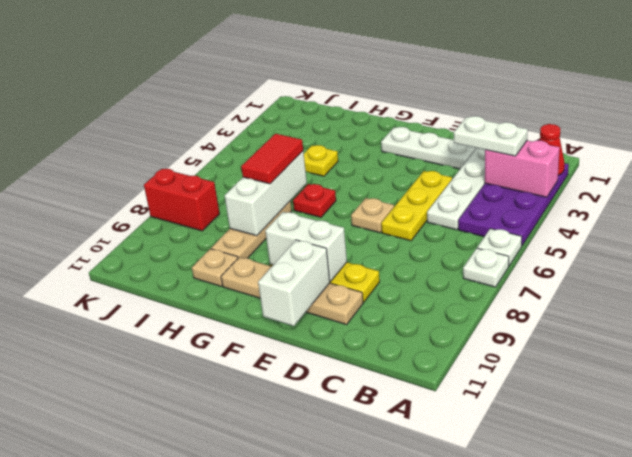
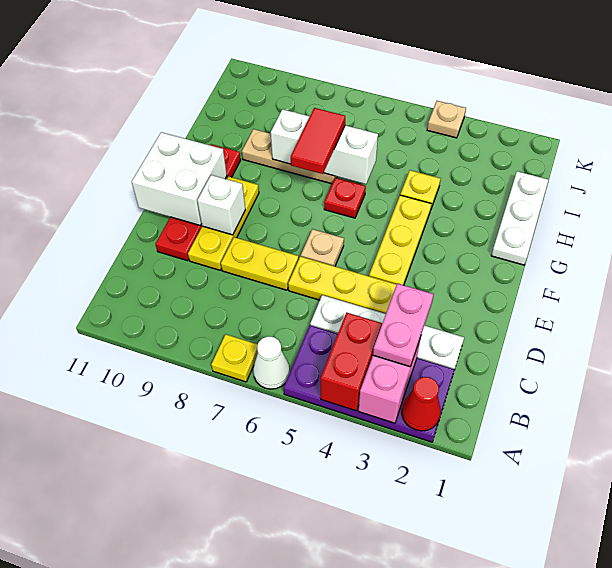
white 1x1 plate [477,228,522,266] -> white 1x1 cone [253,336,290,389]
white 1x1 plate [463,248,509,287] -> yellow 1x1 plate [211,334,258,382]
white 1x2 plate [454,116,528,156] -> pink 1x2 plate [373,283,434,367]
white 1x3 plate [381,127,476,169] -> white 1x3 plate moved to [491,171,549,265]
none -> yellow 1x2 plate [221,237,299,290]
tan 1x4 plate [221,257,363,325] -> red 1x4 plate [156,144,241,261]
none -> yellow 1x3 plate [369,195,431,285]
white 1x2 brick [265,212,347,282] -> white 1x1 brick [197,175,245,235]
white 1x2 brick [258,240,330,326] -> white 2x2 brick [132,132,227,225]
red 1x2 tile [241,134,303,184] -> red 1x2 tile turned to [291,108,345,174]
tan 1x1 plate [192,249,238,286] -> tan 1x1 plate moved to [427,101,466,138]
red 1x2 brick [144,169,220,231] -> red 1x2 brick moved to [321,313,382,411]

